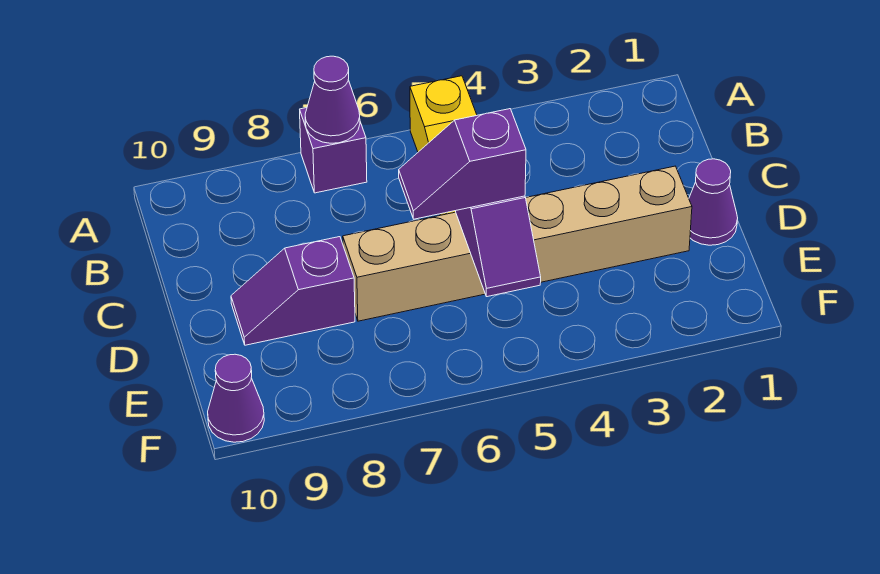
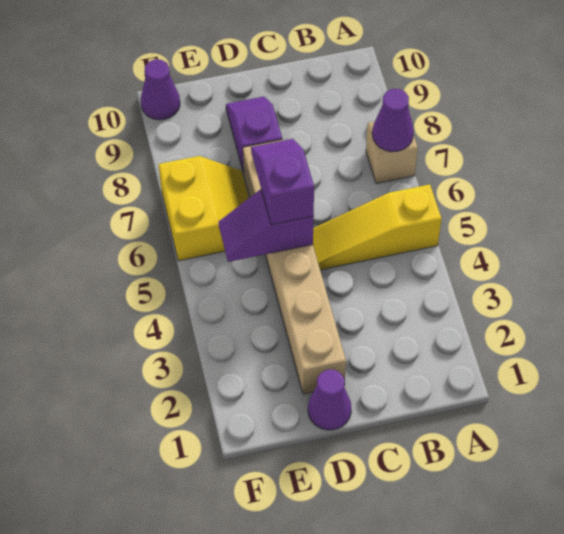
purple 1x1 brick [300,108,367,193] -> tan 1x1 brick [366,121,418,184]
none -> yellow 2x2 slope [158,156,249,261]

